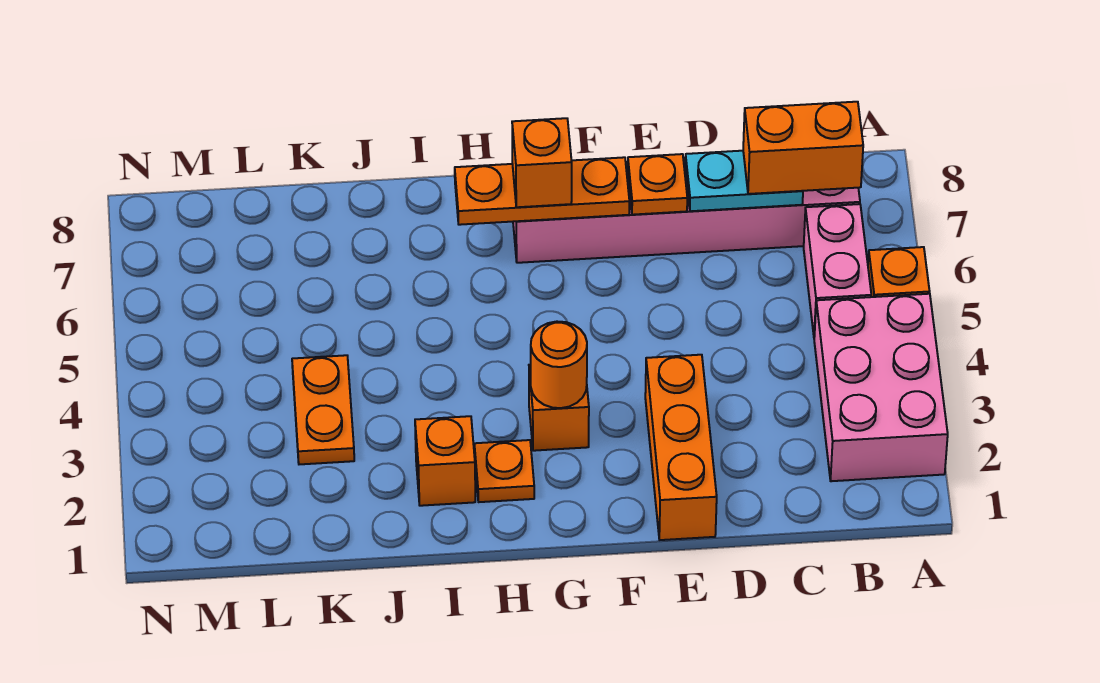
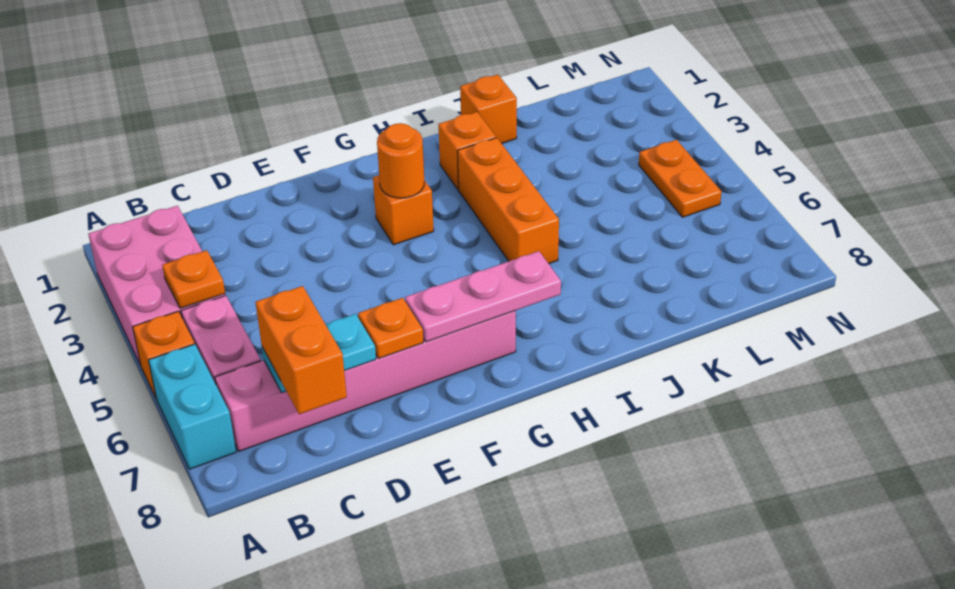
none -> cyan 1x2 brick [149,344,236,469]
orange 1x2 brick [743,102,863,194] -> orange 1x2 brick turned to [256,286,347,414]
orange 1x3 brick [645,355,717,540] -> orange 1x3 brick moved to [458,138,559,264]
orange 1x3 plate [455,157,629,225] -> pink 1x3 plate [405,251,561,342]
orange 1x1 brick [512,118,572,207] -> orange 1x1 brick moved to [460,75,517,143]
orange 1x1 plate [474,440,534,502] -> orange 1x1 plate moved to [162,250,225,308]
orange 1x2 plate [292,355,354,464] -> orange 1x2 plate moved to [639,140,722,217]

